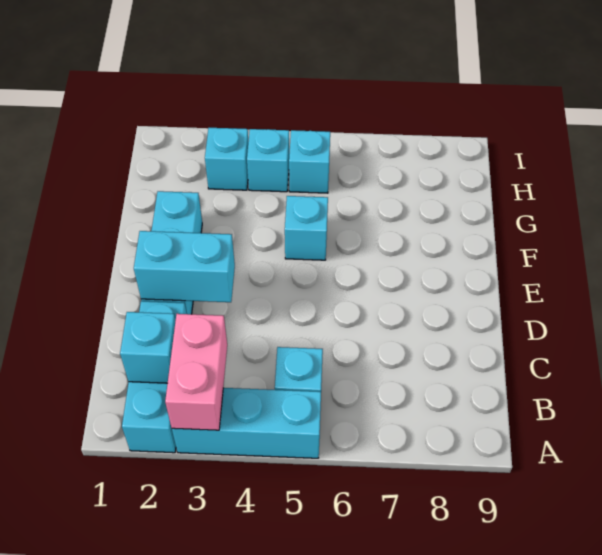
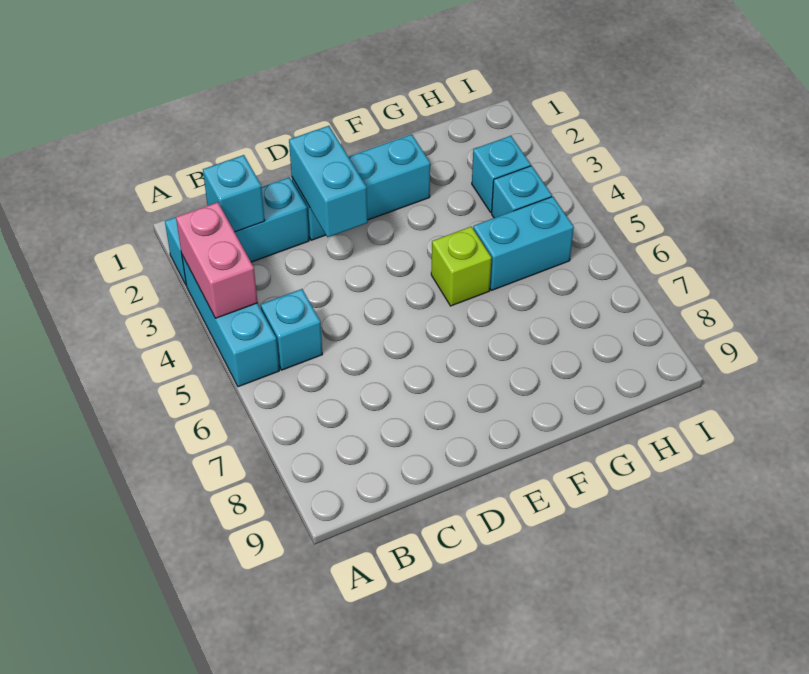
pink 1x2 brick [165,314,227,430] -> pink 1x2 brick turned to [176,202,258,318]
cyan 1x1 brick [285,196,328,260] -> lime 1x1 brick [431,227,492,306]
cyan 1x1 brick [289,130,330,193] -> cyan 1x2 brick [473,197,574,290]

